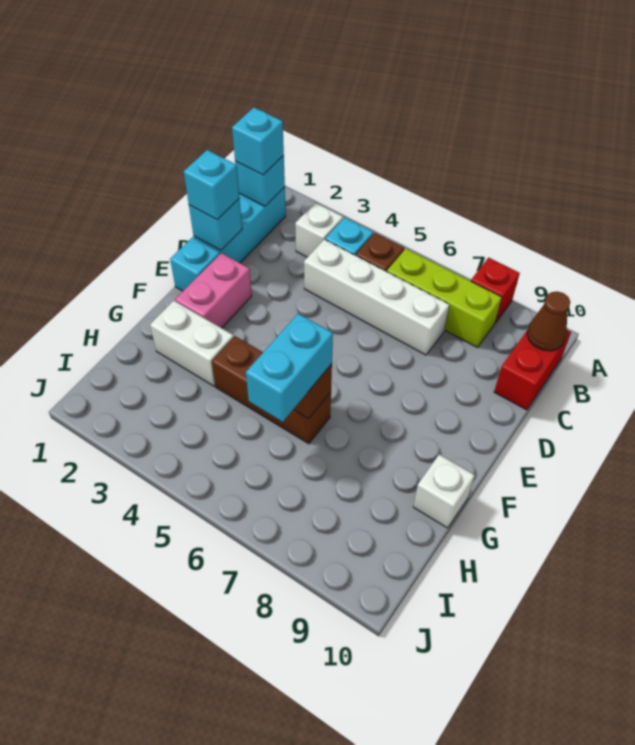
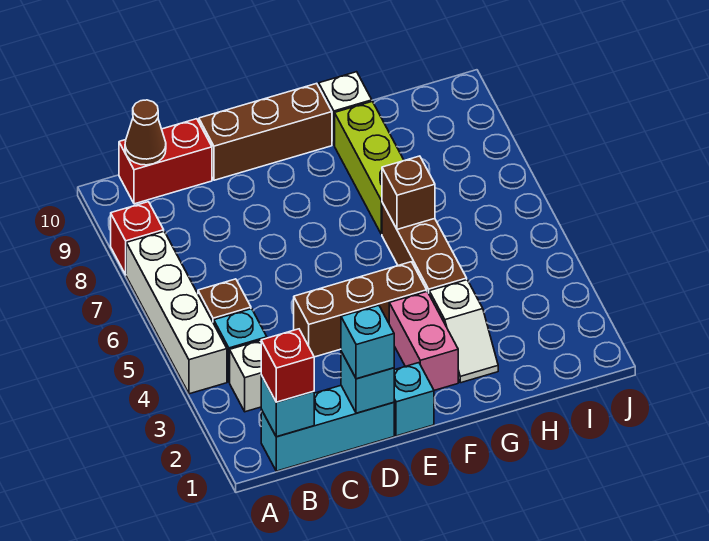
cyan 1x1 brick [232,108,284,175] -> red 1x1 brick [261,329,314,402]
lime 1x3 brick [387,249,502,348] -> lime 1x3 brick moved to [335,101,404,234]
white 1x4 brick [304,239,449,355] -> white 1x4 brick moved to [126,232,227,394]
none -> brown 1x3 brick [294,262,427,357]
none -> brown 1x3 brick [199,83,332,180]
pink 1x2 brick [175,253,252,328] -> pink 1x2 brick turned to [389,292,458,390]
white 1x2 brick [150,301,234,386] -> white 1x2 slope [429,280,498,383]
cyan 1x2 brick [246,314,333,422] -> none

